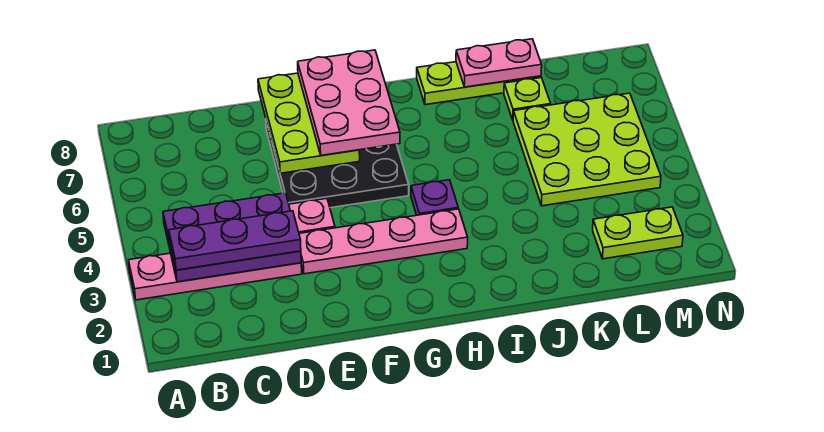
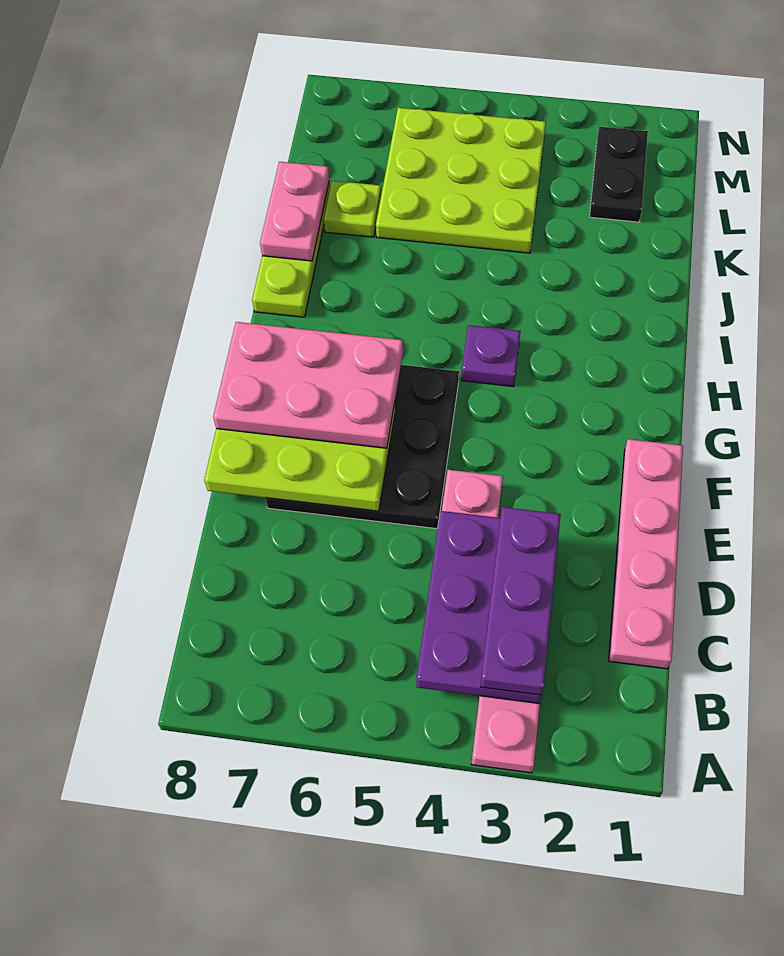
pink 1x4 plate [299,209,468,274] -> pink 1x4 plate moved to [609,439,683,669]
lime 1x2 plate [593,207,683,259] -> black 1x2 plate [590,127,648,222]

